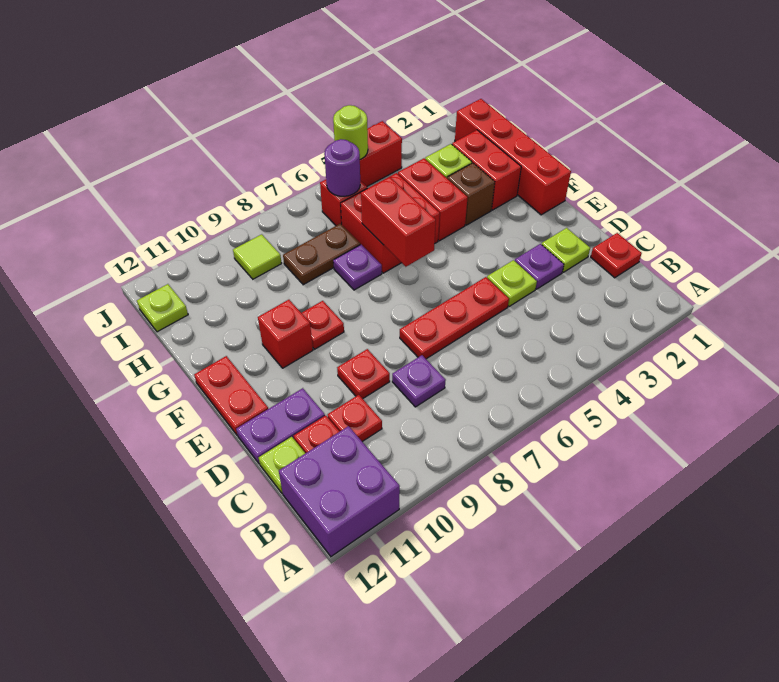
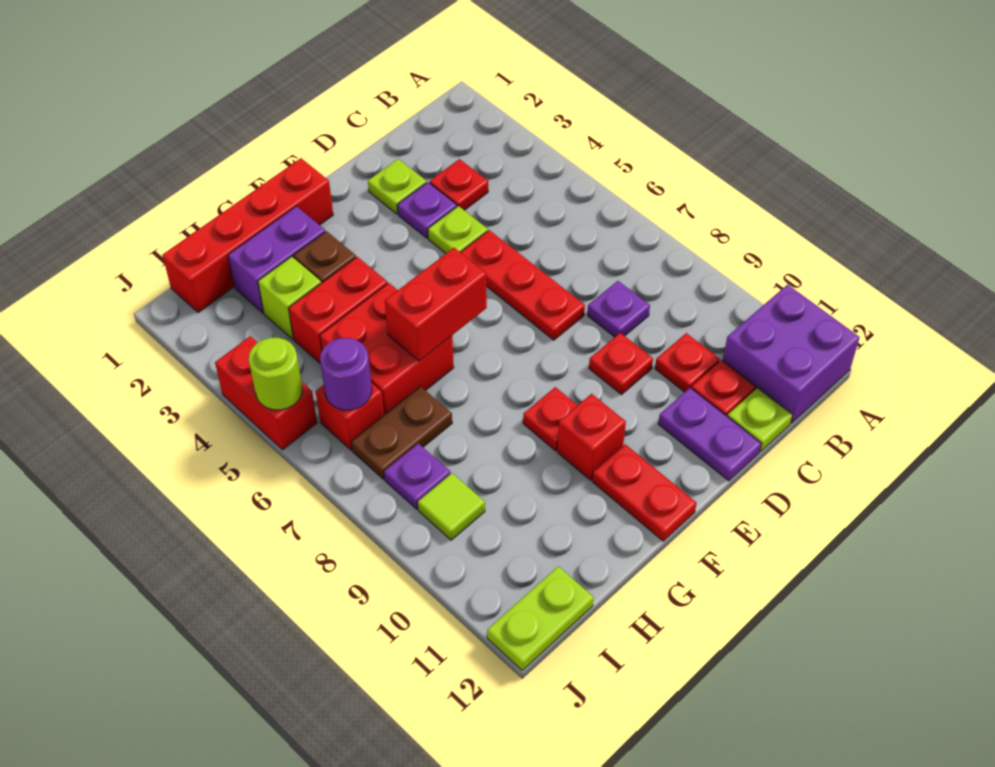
red 1x1 plate [591,233,642,278] -> red 1x1 plate moved to [430,159,488,210]
red 1x2 plate [194,356,268,435] -> red 1x2 plate turned to [592,444,697,541]
red 1x2 brick [452,130,521,210] -> purple 1x2 brick [228,206,325,313]
purple 1x1 plate [333,245,382,290] -> purple 1x1 plate moved to [384,443,451,509]
brown 1x2 plate [283,224,360,285] -> brown 1x2 plate turned to [351,387,452,479]
lime 1x1 plate [137,284,188,332] -> lime 1x2 plate [487,566,594,670]

